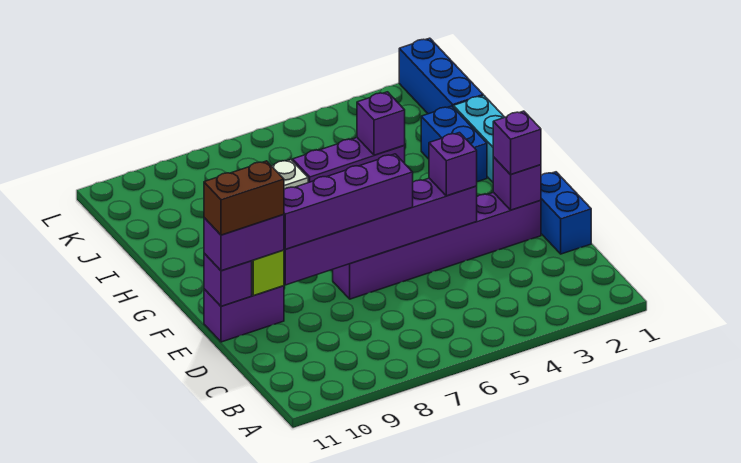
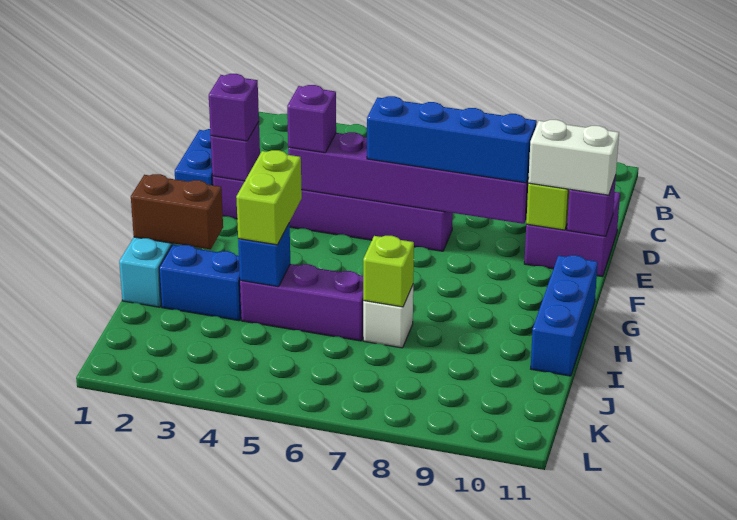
purple 1x4 brick [284,154,413,249] -> blue 1x4 brick [367,96,537,183]
purple 1x2 brick [204,286,284,342] -> purple 2x2 brick [524,192,620,277]
purple 1x2 brick [204,215,284,271] -> white 1x2 brick [528,120,619,195]
brown 1x2 brick [204,161,284,235] -> brown 1x2 brick moved to [131,174,223,249]
blue 1x2 brick [421,106,487,182] -> blue 1x2 brick turned to [159,245,241,321]
none -> lime 1x2 brick [236,150,302,245]
purple 1x1 brick [357,92,405,155] -> blue 1x1 brick [238,223,290,287]
none -> lime 1x1 brick [363,236,414,307]
blue 1x3 brick [399,38,483,114] -> blue 1x3 brick moved to [531,255,598,376]

